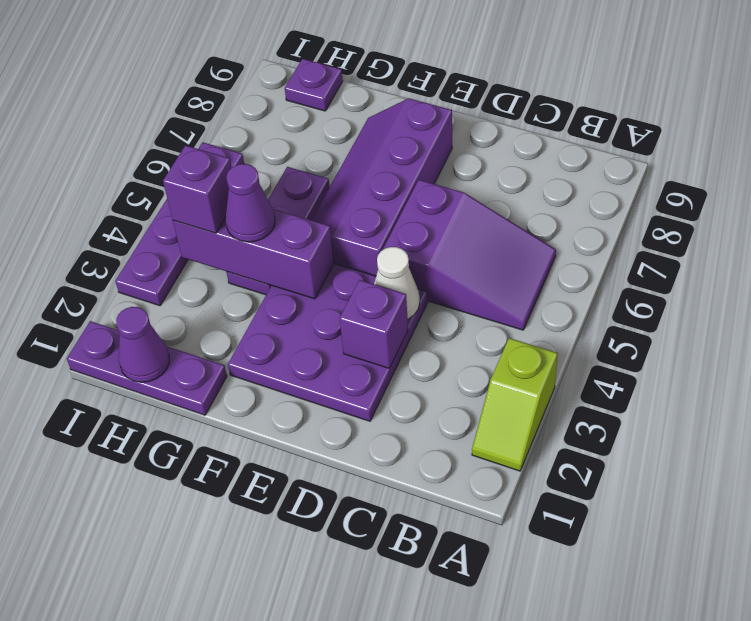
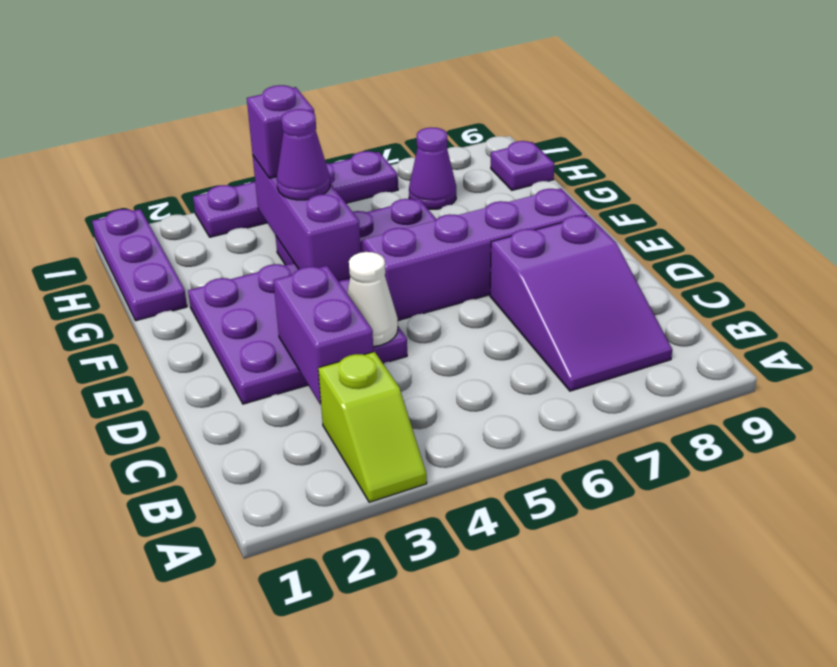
lime 1x2 slope [472,338,558,471] -> lime 1x2 slope turned to [318,352,427,502]
purple 2x3 slope [383,180,556,330] -> purple 2x3 slope moved to [490,215,672,391]
purple 1x1 brick [340,280,408,368] -> purple 1x2 brick [273,266,373,404]
purple 1x1 cone [116,307,169,382] -> purple 1x1 cone moved to [409,127,456,209]

